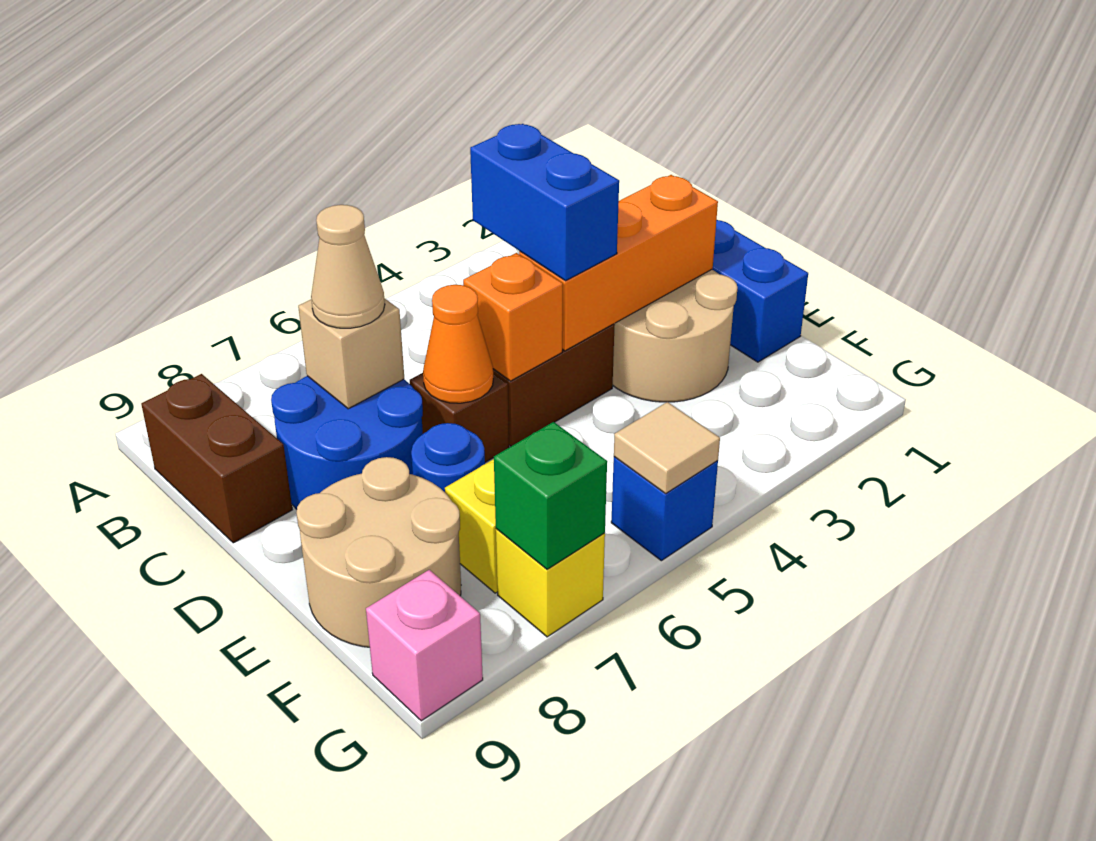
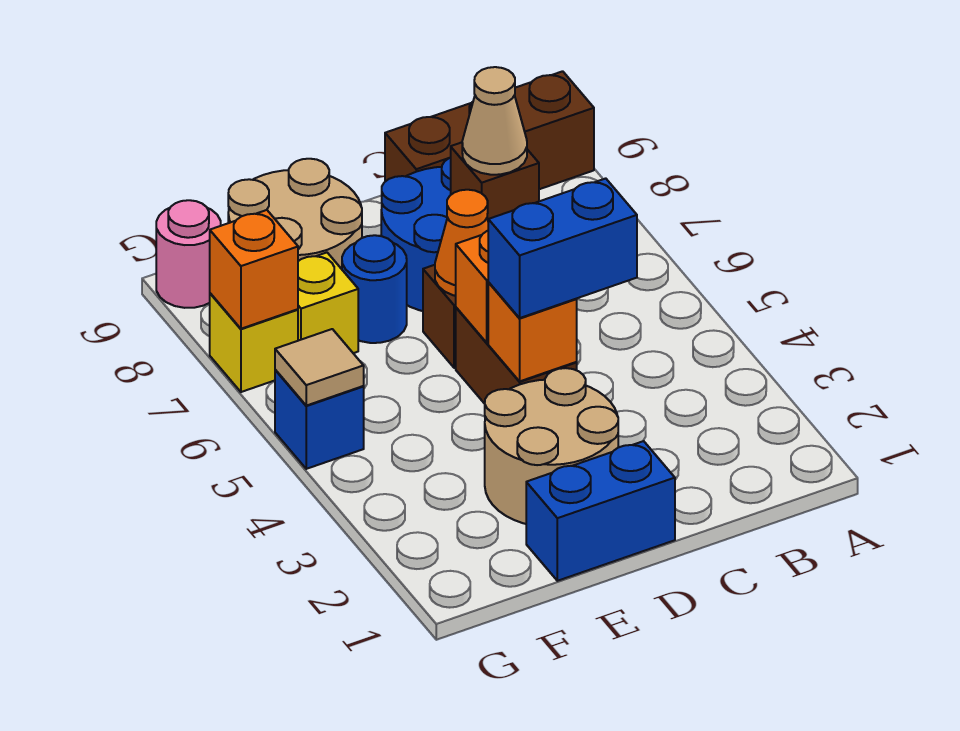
brown 1x2 brick [141,374,292,543] -> brown 1x3 brick [385,71,594,189]
tan 1x1 brick [298,298,404,409] -> brown 1x1 brick [450,142,539,219]
orange 1x3 brick [519,175,718,351] -> orange 1x1 brick [488,283,577,381]
green 1x1 brick [494,422,607,569] -> orange 1x1 brick [210,210,298,329]
pink 1x1 brick [366,570,483,721] -> pink 1x1 round brick [156,200,221,308]

